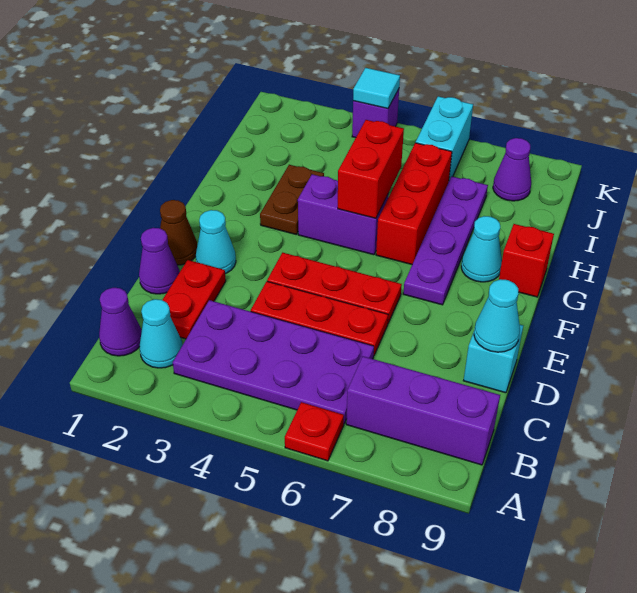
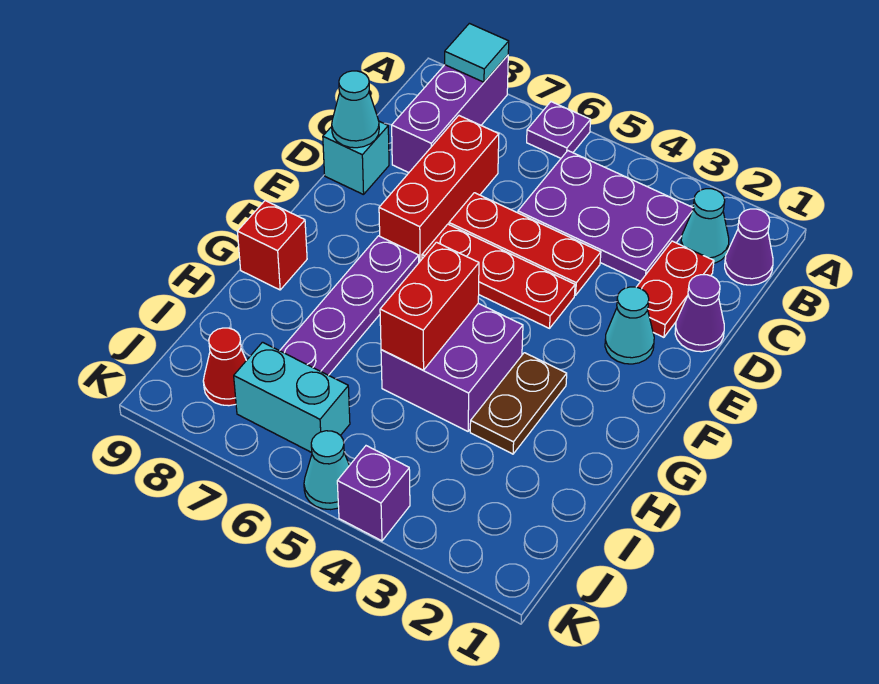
red 1x1 plate [285,402,344,461] -> purple 1x1 plate [527,102,591,158]
purple 2x4 plate [173,300,374,423] -> purple 2x3 plate [518,151,694,281]
purple 1x3 brick [346,356,500,465] -> purple 1x3 brick turned to [392,55,508,173]
brown 1x1 cone [160,200,197,265] -> none
purple 1x2 brick [298,174,389,255] -> purple 2x2 brick [381,303,523,431]
red 1x3 brick [376,143,452,264] -> red 1x3 brick moved to [379,116,499,262]
cyan 1x1 cone [461,216,502,282] -> cyan 1x1 cone moved to [304,431,350,510]
cyan 1x2 brick [416,96,473,180] -> cyan 1x2 brick turned to [234,342,350,453]
purple 1x1 cone [493,138,531,201] -> red 1x1 cone [203,328,246,406]
cyan 1x1 tile [353,68,400,108] -> cyan 1x1 tile moved to [445,23,509,82]

